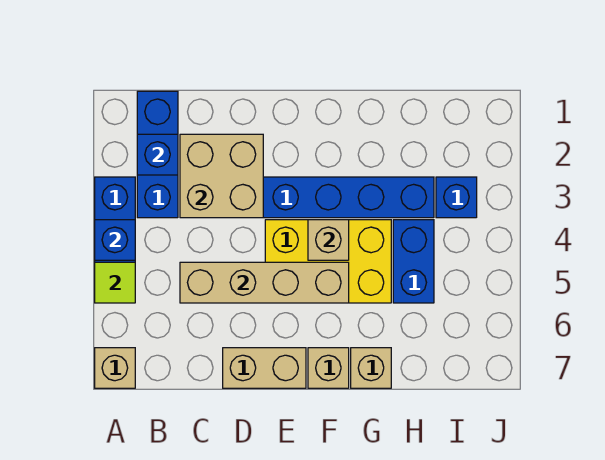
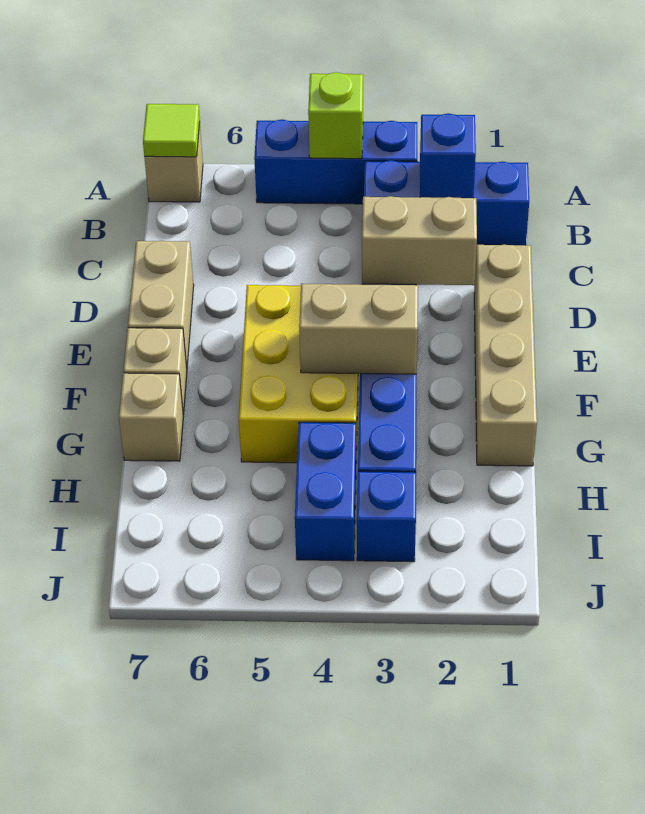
blue 1x1 brick [95,220,135,260] -> lime 1x1 brick [308,72,363,159]
lime 1x1 tile [95,262,135,303] -> lime 1x1 tile moved to [143,104,200,157]
tan 2x2 brick [180,134,263,218] -> tan 1x2 brick [362,196,477,285]
tan 1x4 brick [180,262,349,303] -> tan 1x4 brick moved to [474,245,537,466]
tan 1x1 brick [308,220,349,260] -> tan 1x2 brick [299,284,418,374]
blue 1x2 brick [393,220,434,303] -> blue 1x2 brick turned to [295,422,356,561]

